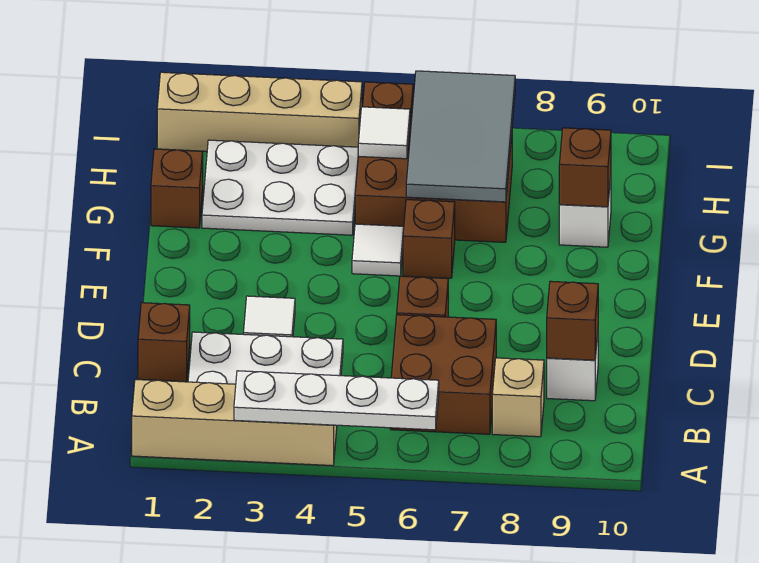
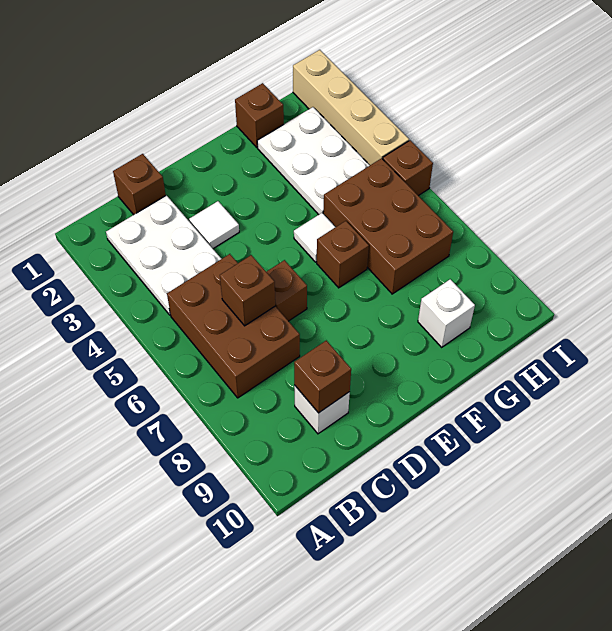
tan 1x4 brick [132,380,337,466] -> none
white 1x4 plate [234,371,439,430] -> none
brown 2x2 brick [390,315,496,434] -> brown 2x3 brick [167,254,300,398]
tan 1x1 brick [492,358,544,437] -> none
grey 2x3 tile [406,71,515,202] -> none
brown 1x1 brick [559,128,611,207] -> brown 1x1 brick moved to [220,255,275,326]
white 1x1 tile [358,107,410,159] -> none

